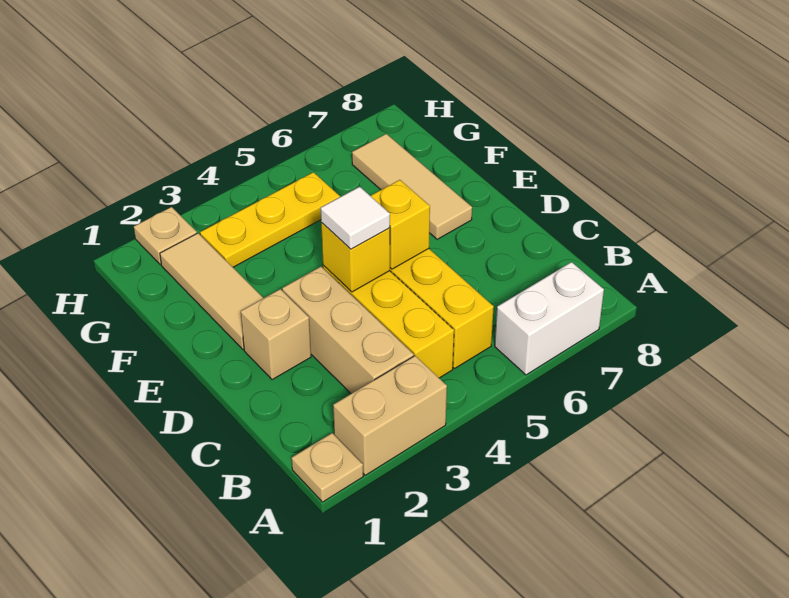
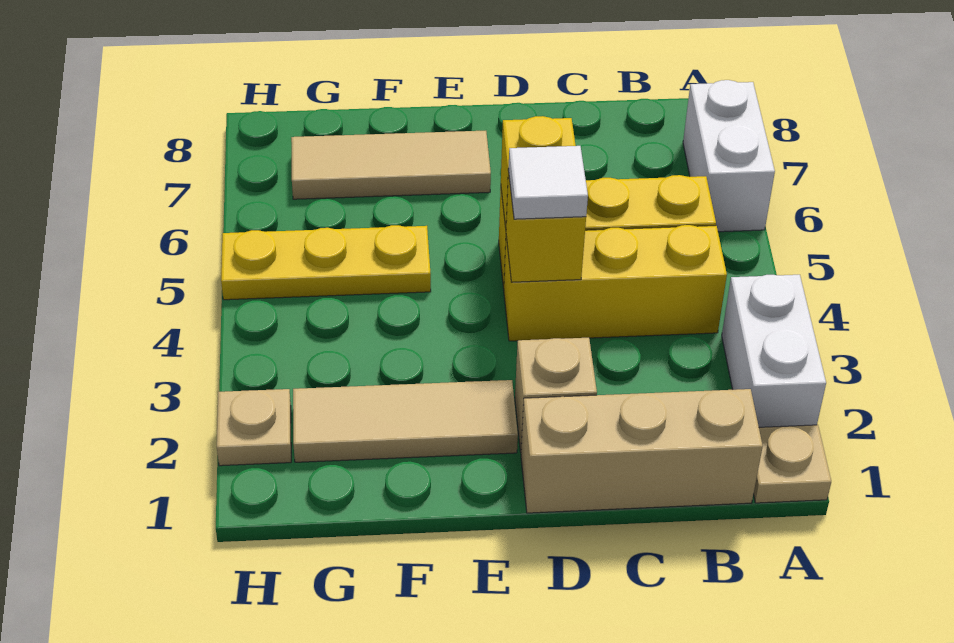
tan 1x2 brick [333,356,447,475] -> white 1x2 brick [722,275,826,427]
tan 1x3 brick [282,267,414,394] -> tan 1x3 brick moved to [521,389,763,513]
yellow 1x3 plate [200,172,340,267] -> yellow 1x3 plate turned to [221,225,431,300]

